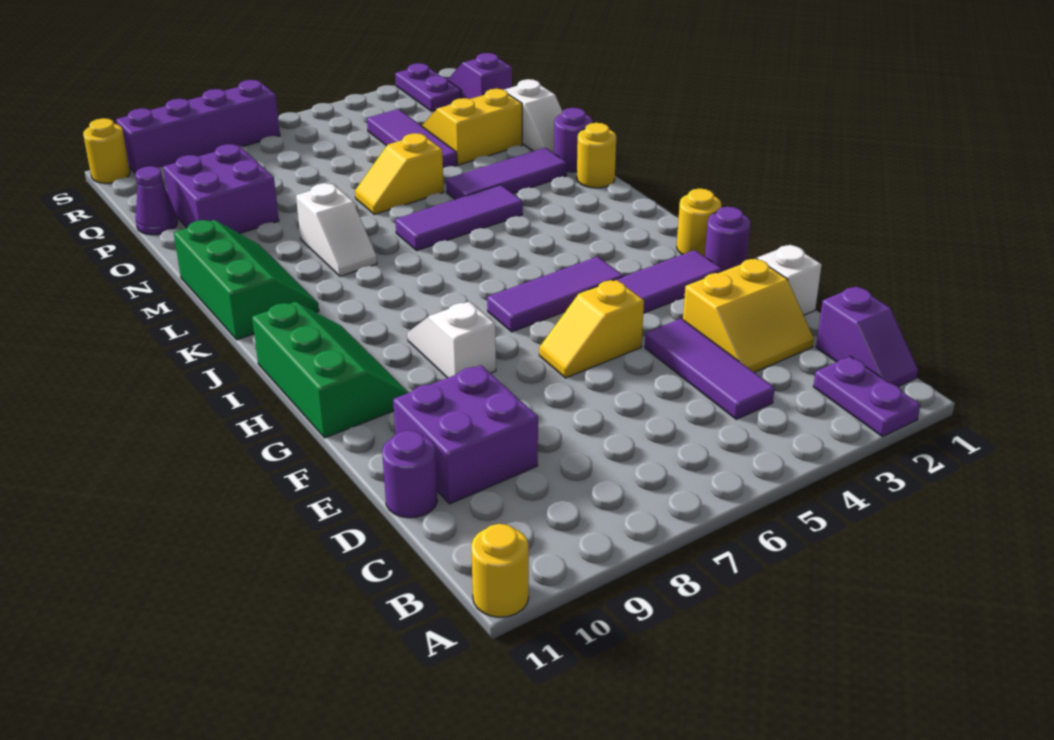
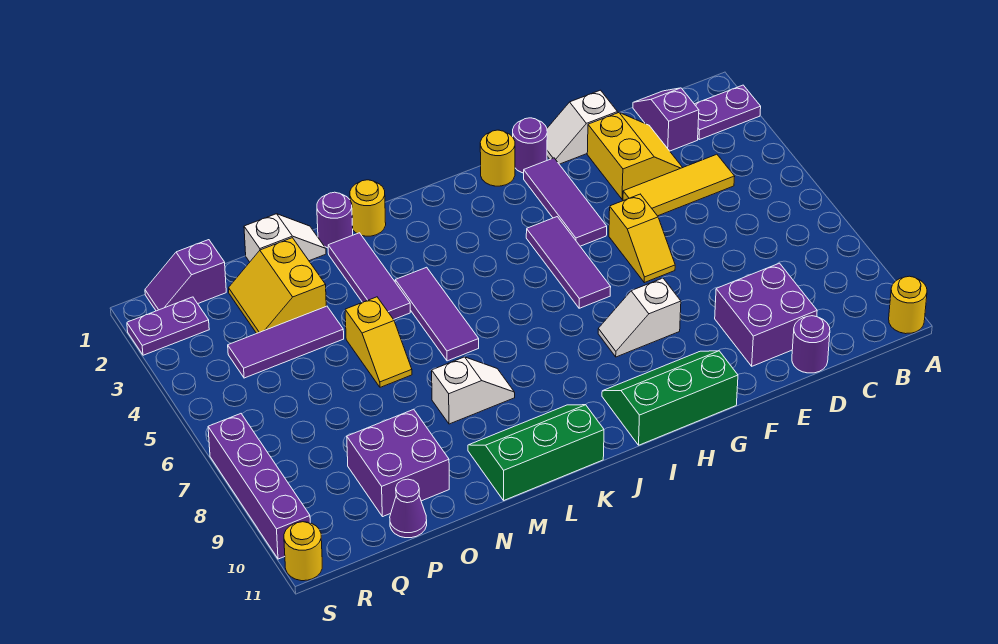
purple 1x2 slope [816,286,918,387] -> purple 1x2 slope turned to [633,88,699,151]
purple 1x3 tile [645,319,775,419] -> yellow 1x3 tile [623,154,735,216]

